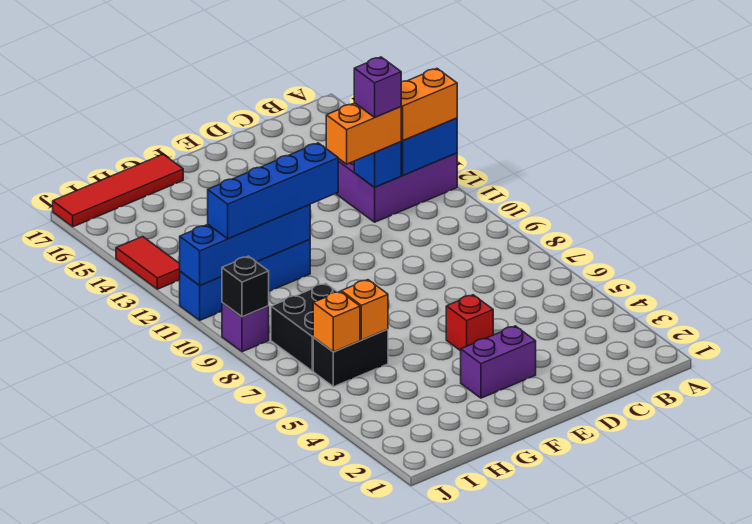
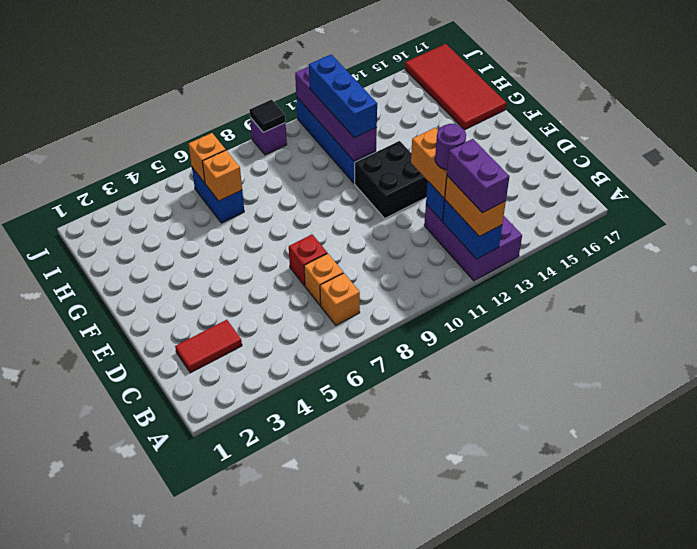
none -> orange 1x1 brick [320,273,360,325]
none -> orange 1x1 brick [304,253,343,305]
purple 1x1 brick [354,57,401,117] -> purple 1x1 round brick [435,124,466,170]
purple 1x2 brick [461,326,536,398] -> purple 1x2 brick moved to [447,139,510,213]
red 1x1 brick [446,295,493,351] -> red 1x1 brick moved to [289,234,327,286]
blue 1x4 brick [208,143,338,239] -> blue 1x3 brick [309,54,377,138]
blue 1x4 brick [180,205,310,286] -> purple 1x4 brick [295,66,377,161]
red 1x4 tile [53,154,183,227] -> red 2x4 tile [405,44,506,130]
black 1x2 brick [313,329,388,387] -> blue 1x2 brick [192,168,244,223]
black 2x2 brick [271,283,337,371] -> black 2x2 brick moved to [355,141,428,218]
black 1x1 brick [222,256,269,317] -> black 1x1 tile [250,100,285,132]
red 1x2 tile [116,237,180,289] -> red 1x2 tile moved to [175,320,242,373]

